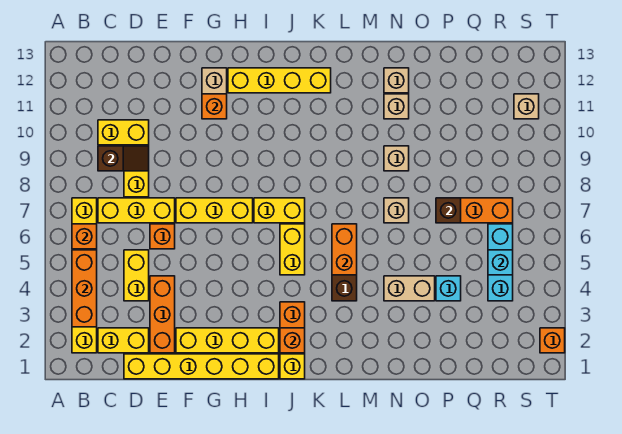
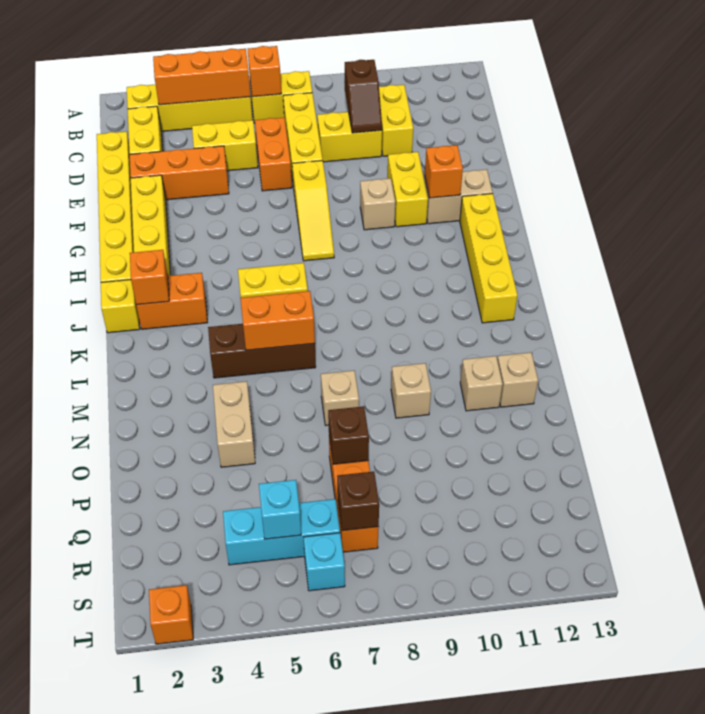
orange 1x1 brick [150,224,175,249] -> orange 1x2 brick [255,118,292,191]
yellow 1x3 brick [176,198,253,223] -> yellow 1x3 slope [292,161,334,261]
yellow 1x2 brick [254,198,305,223] -> yellow 1x2 brick moved to [387,152,428,227]
cyan 1x1 brick [436,276,461,301] -> cyan 1x1 brick moved to [304,533,345,591]
none -> brown 1x1 brick [337,472,379,531]
tan 1x1 brick [514,94,539,119] -> tan 1x1 brick moved to [360,178,395,230]

